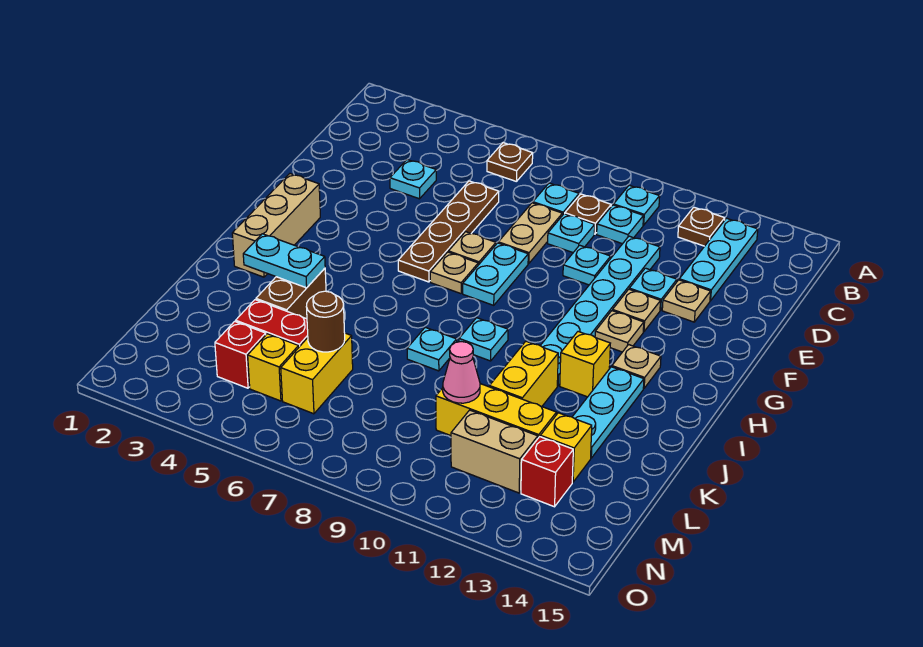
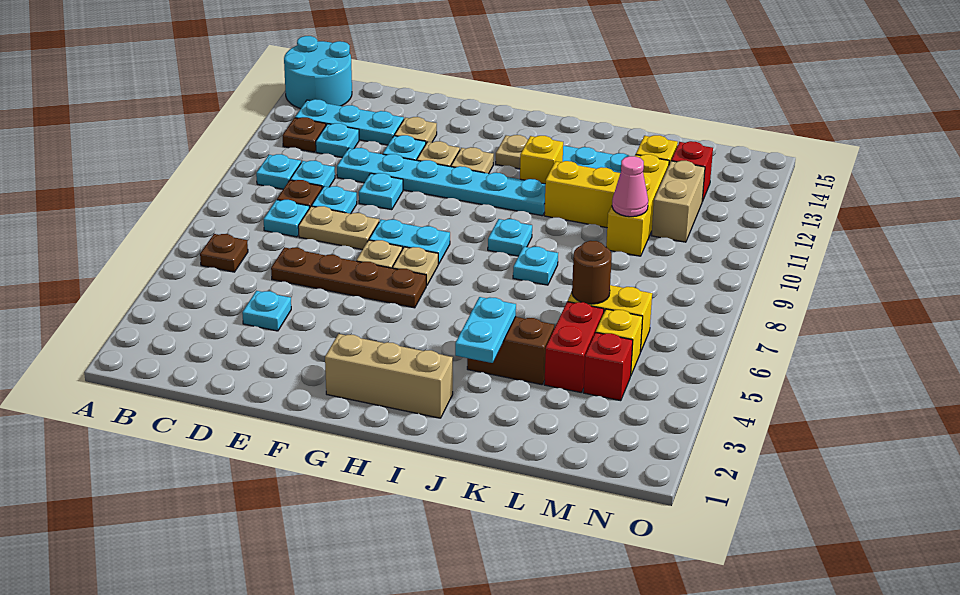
none -> cyan 2x2 round brick [284,36,352,109]
none -> cyan 1x1 plate [316,123,359,157]

